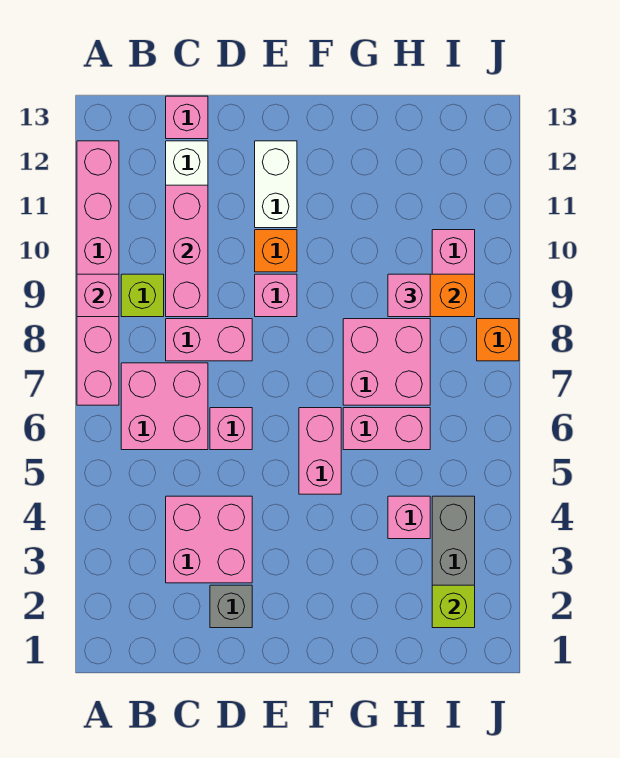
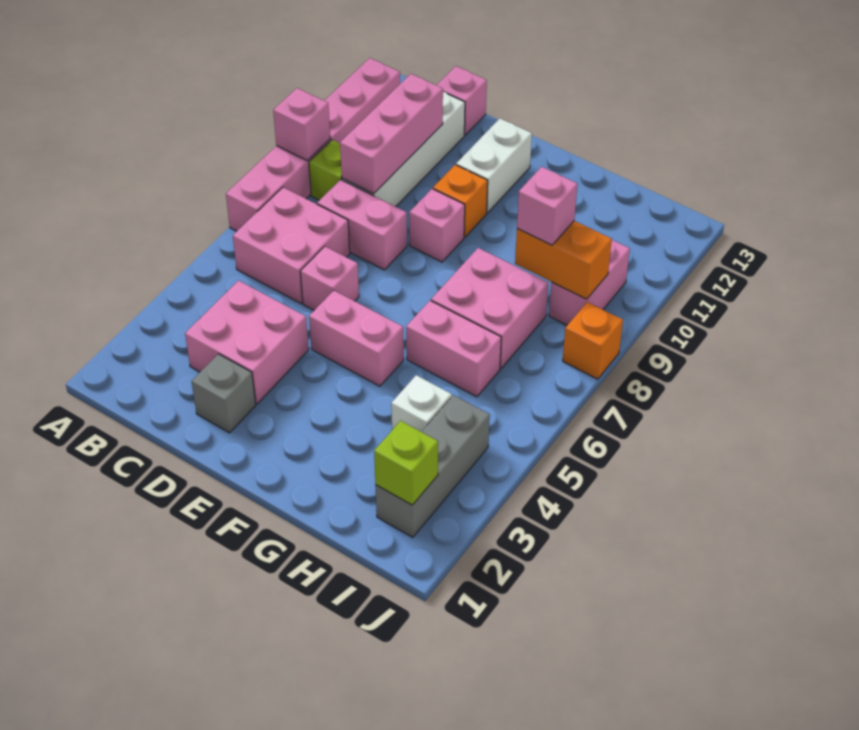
pink 1x2 brick [299,408,341,494] -> pink 1x2 brick turned to [309,291,404,386]
pink 1x1 brick [388,496,430,539] -> white 1x1 brick [391,375,452,432]

